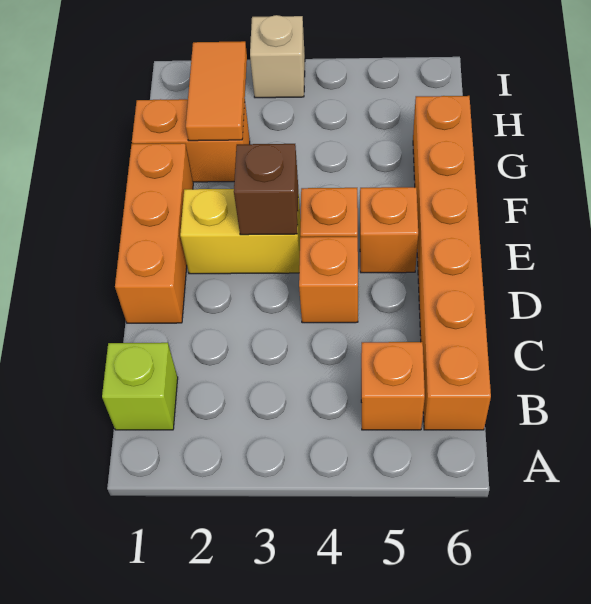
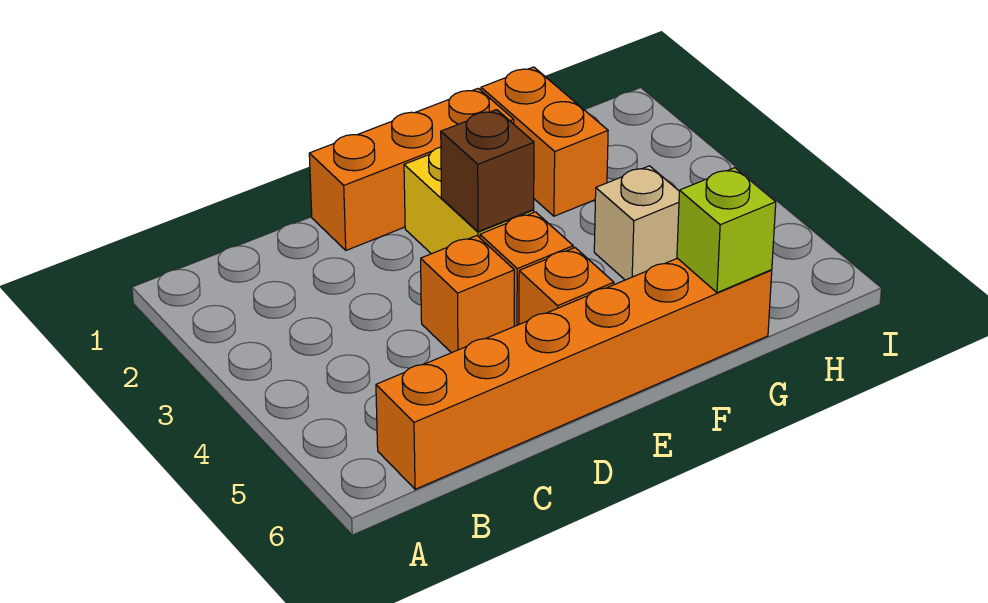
lime 1x1 brick [102,343,178,430] -> lime 1x1 brick moved to [677,168,776,293]
orange 1x1 brick [361,342,425,430] -> none
orange 1x2 tile [186,41,247,141] -> none
tan 1x1 brick [250,15,305,98] -> tan 1x1 brick moved to [594,166,679,280]

